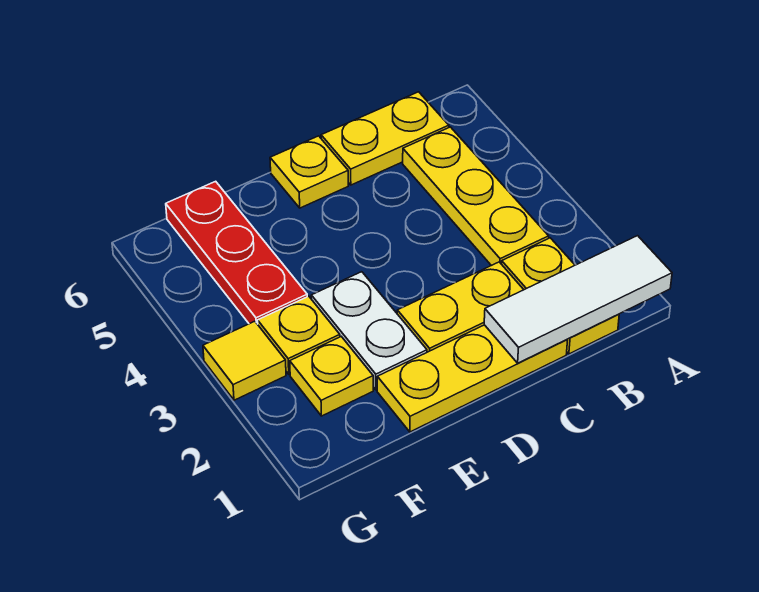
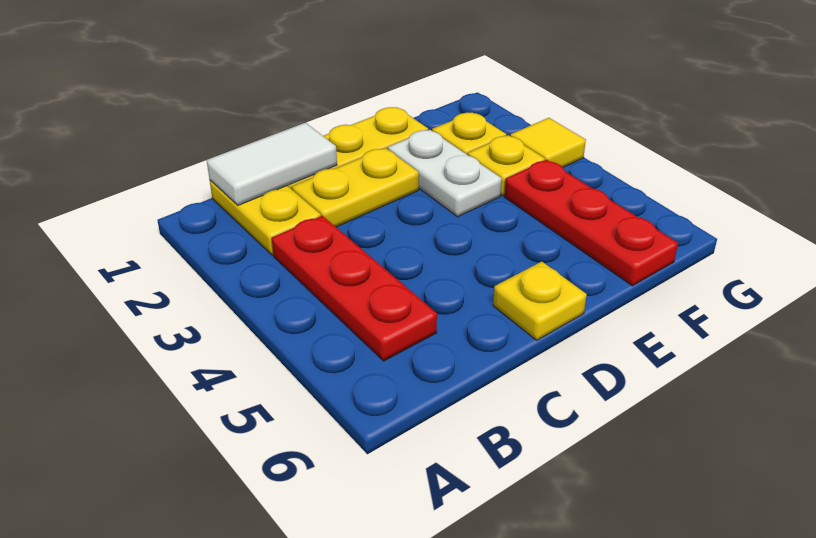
white 1x3 tile [484,236,672,363] -> white 1x2 tile [207,123,337,205]
yellow 1x3 plate [403,127,549,266] -> red 1x3 plate [272,216,437,361]
yellow 1x2 plate [321,92,449,185] -> none

